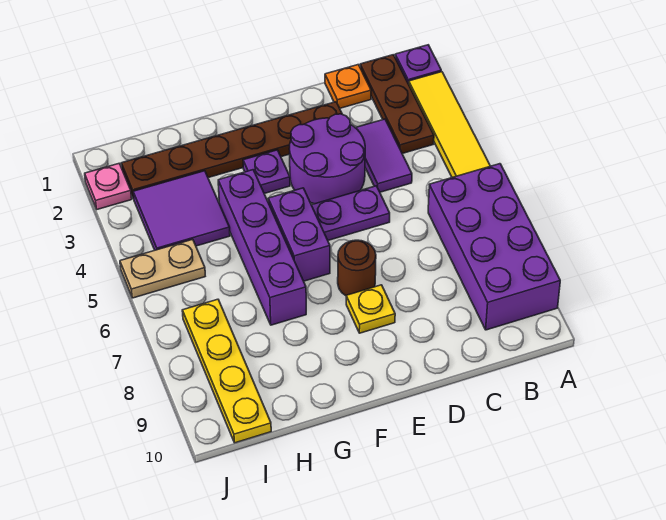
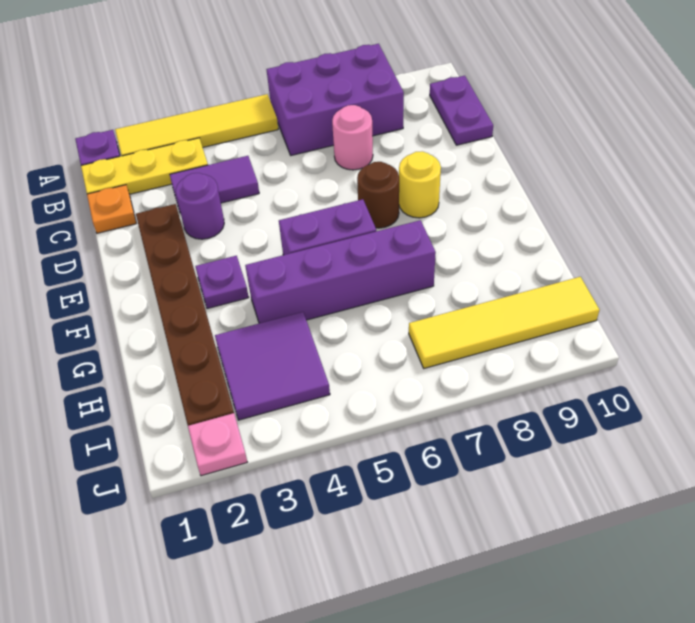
purple 2x4 brick [428,164,560,330] -> purple 2x3 brick [266,44,404,155]
brown 1x3 plate [360,55,434,154] -> yellow 1x3 plate [81,138,208,194]
none -> pink 1x1 round brick [332,105,373,170]
purple 2x2 round brick [289,114,365,204] -> purple 1x1 round brick [176,173,224,239]
purple 1x2 plate [312,186,390,240] -> purple 1x2 plate moved to [430,76,493,145]
yellow 1x1 plate [346,285,395,333] -> yellow 1x1 round brick [399,151,441,218]
tan 1x2 plate [120,239,205,298] -> none
yellow 1x4 plate [182,299,271,443] -> yellow 1x4 tile [409,277,600,368]

